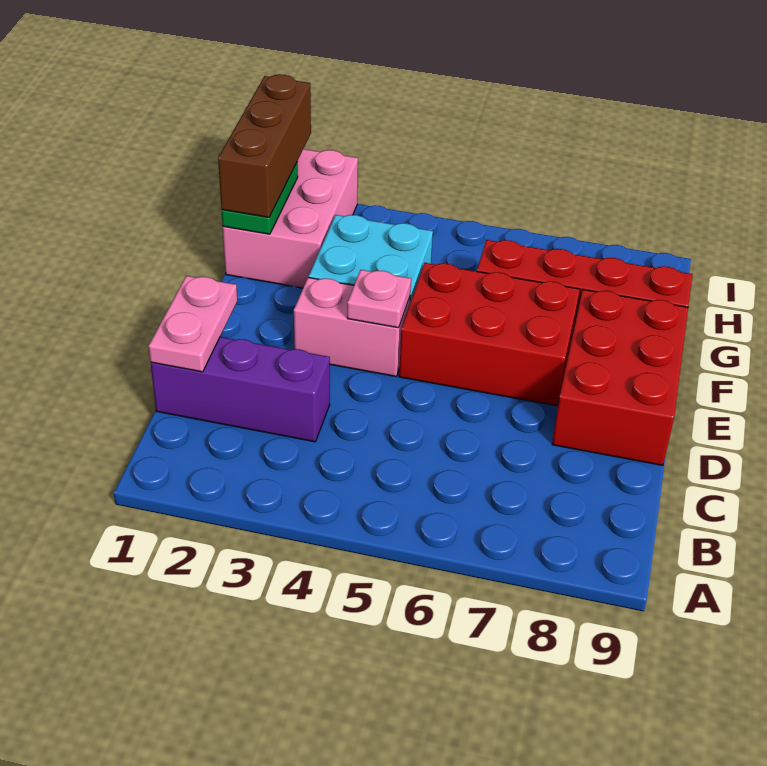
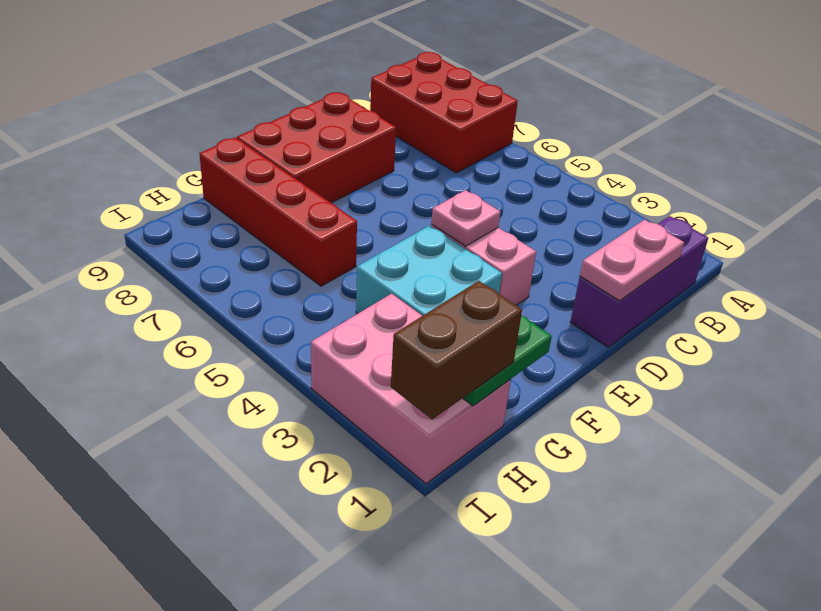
purple 1x3 brick [151,337,330,442] -> purple 1x3 brick turned to [570,216,708,347]
red 2x3 brick [399,263,580,406] -> red 2x3 brick moved to [370,52,518,173]
pink 2x3 brick [223,149,358,288] -> pink 2x3 brick turned to [311,294,511,484]
brown 1x3 brick [218,74,311,217] -> brown 1x2 brick [391,281,522,420]

